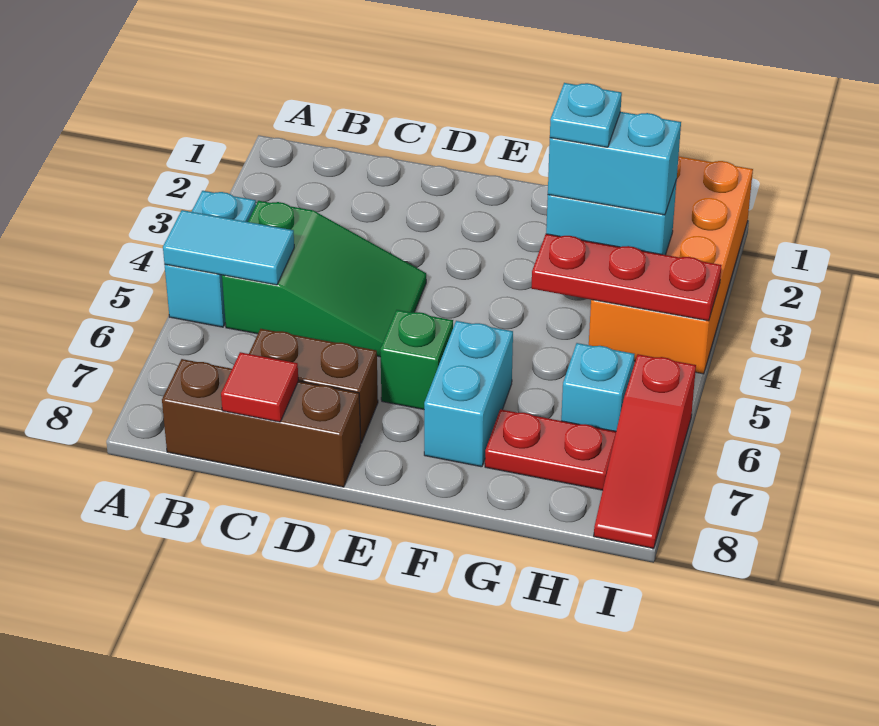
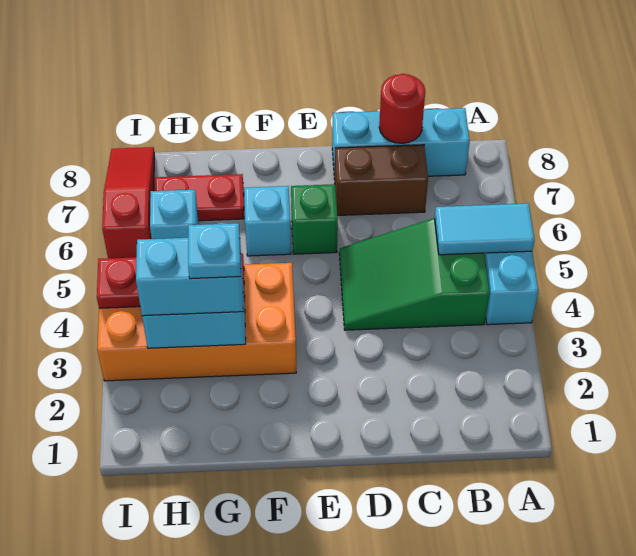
brown 1x3 brick [162,359,361,487] -> cyan 1x3 brick [332,108,470,179]
red 1x1 tile [221,352,298,422] -> red 1x1 round brick [379,74,425,143]
cyan 1x2 brick [424,321,513,467] -> cyan 1x1 brick [244,186,291,256]
orange 2x4 brick [589,156,753,374] -> orange 2x4 brick turned to [97,263,296,381]

